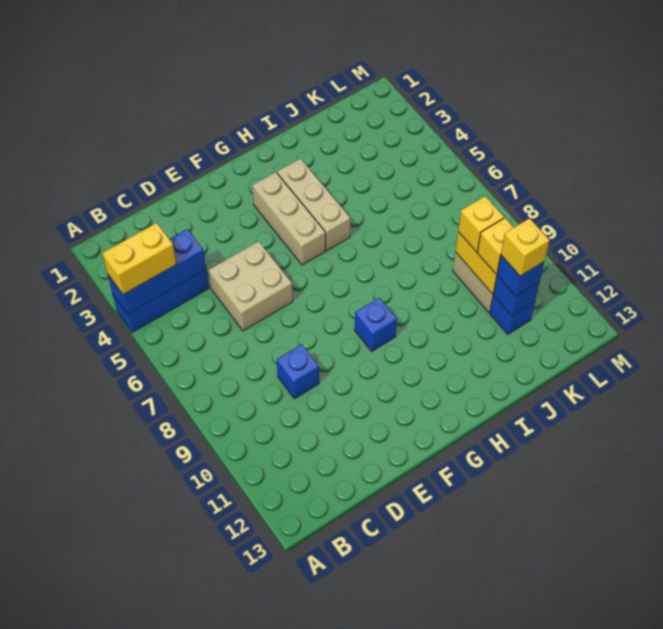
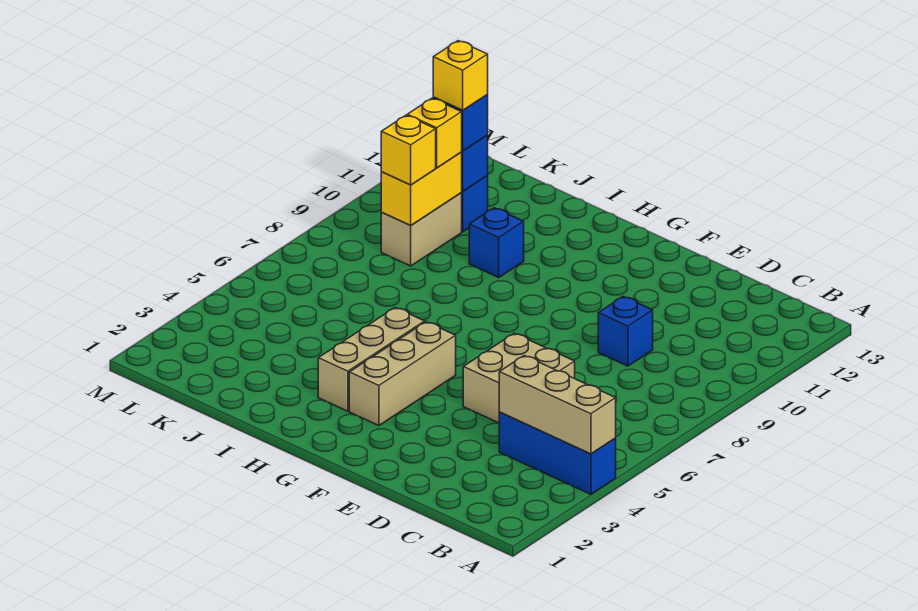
blue 1x3 brick [108,229,206,314] -> tan 1x3 brick [499,356,616,454]
yellow 1x2 brick [102,223,176,294] -> none
blue 1x1 brick [355,298,397,351] -> blue 1x1 brick moved to [469,208,524,277]

